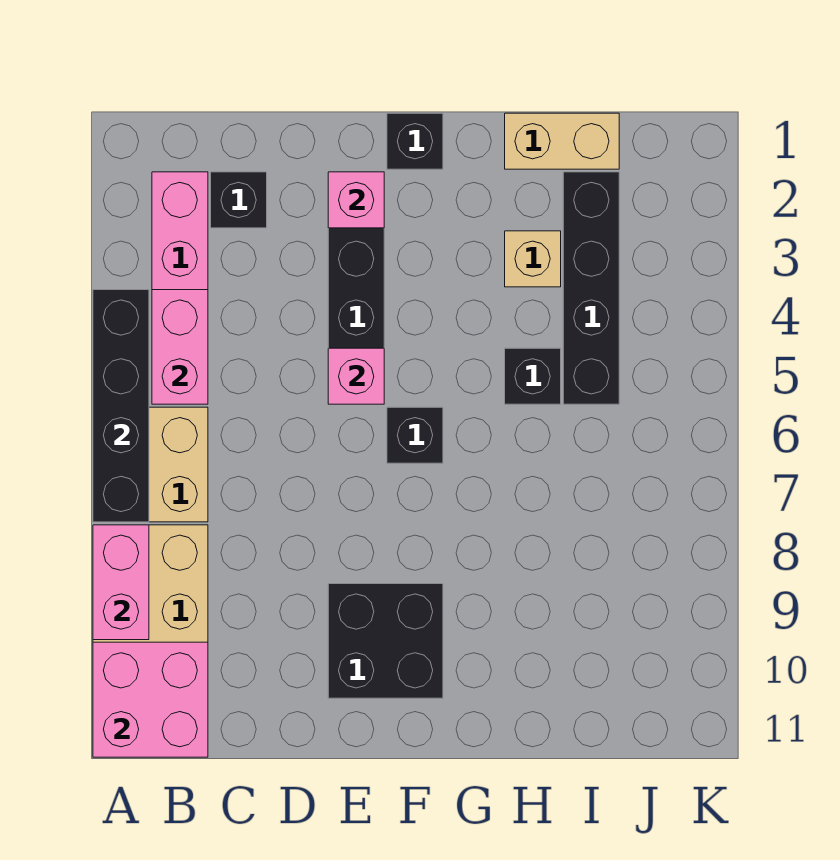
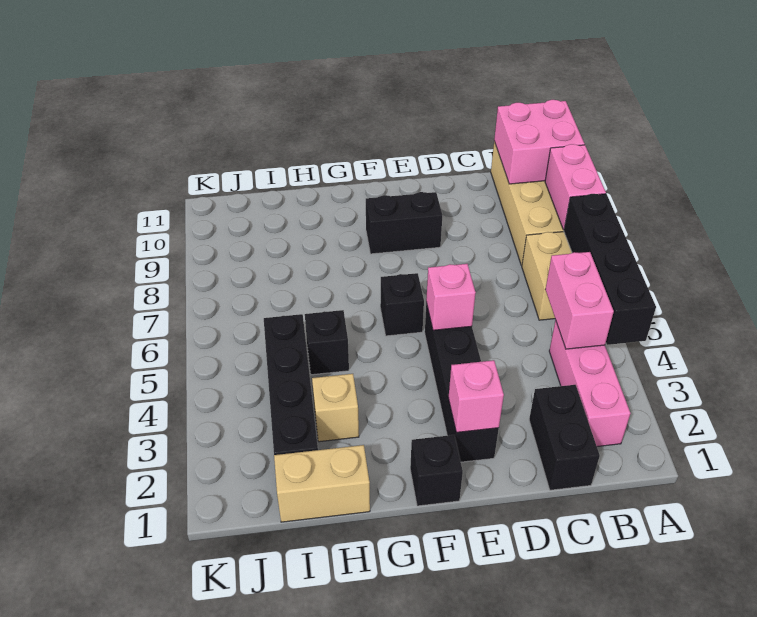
black 1x1 brick [211,172,267,228] -> black 1x2 brick [529,385,600,490]
black 2x2 brick [328,584,443,698] -> black 1x2 brick [366,192,442,254]

